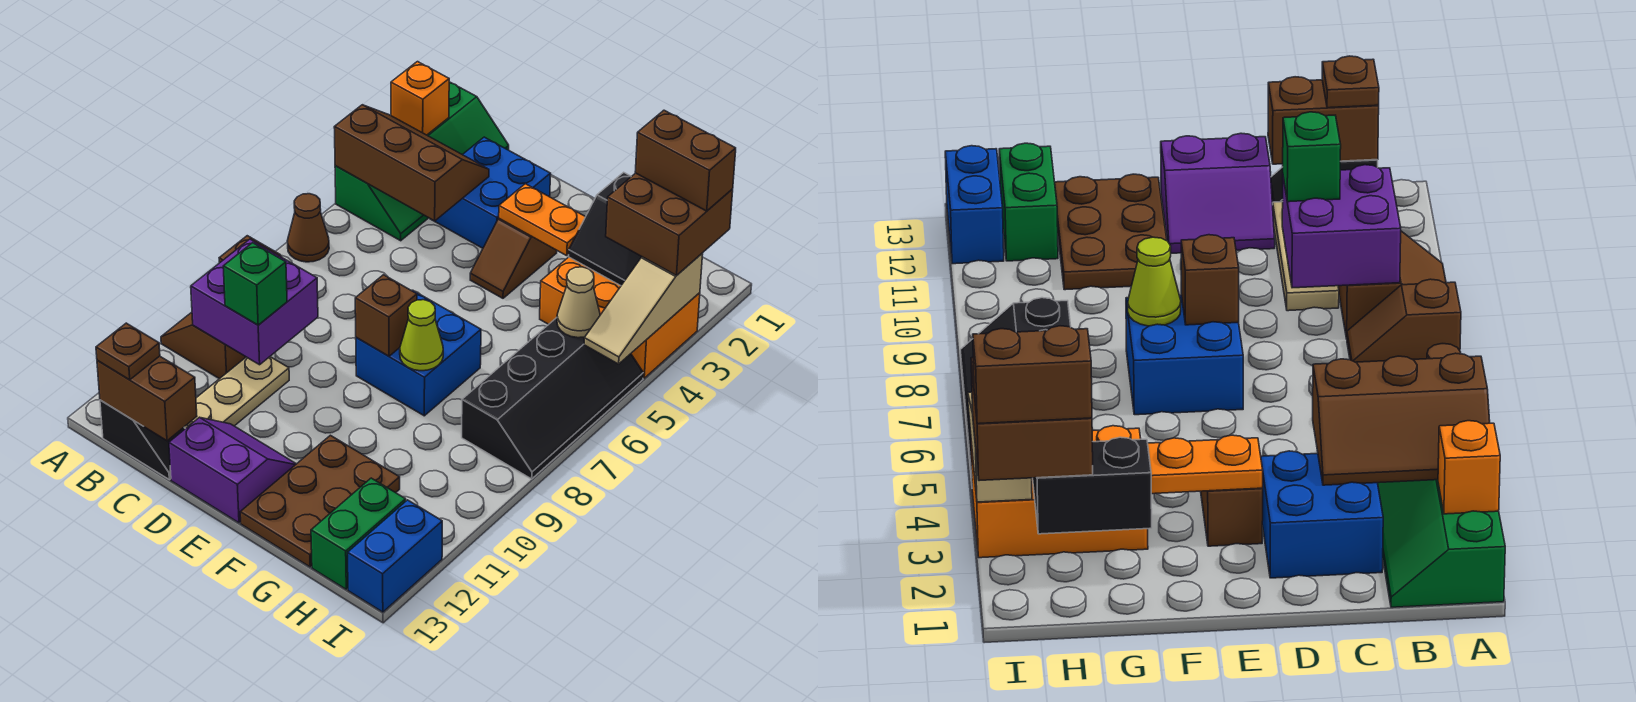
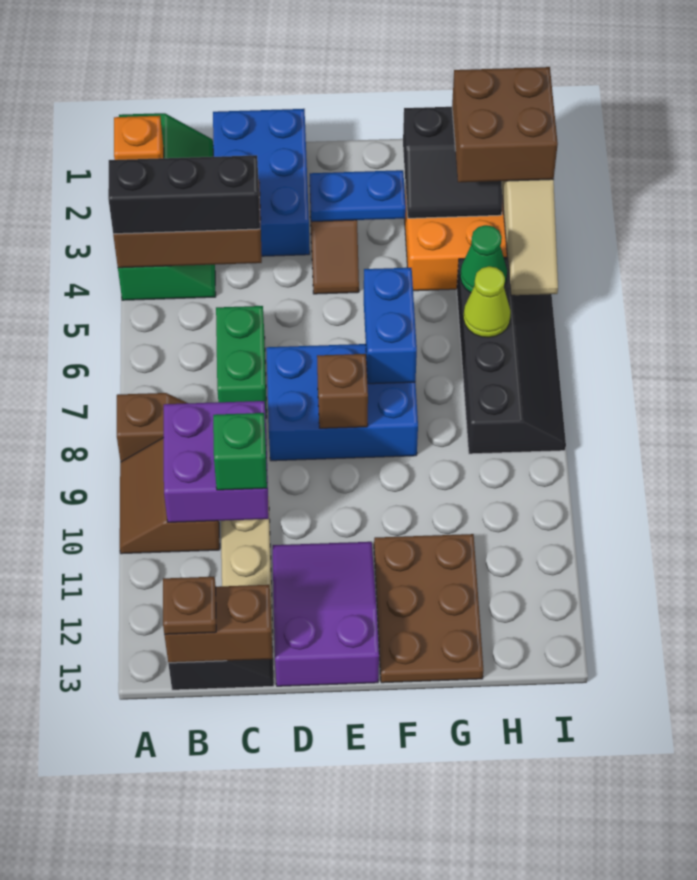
none -> black 1x3 brick [108,155,260,234]
brown 1x1 cone [287,194,329,262] -> none
blue 2x2 brick [433,137,551,248] -> blue 2x3 brick [213,109,310,256]
purple 2x2 slope [169,417,296,523] -> purple 2x3 slope [273,542,379,686]
orange 1x2 plate [499,184,585,256] -> blue 1x2 plate [310,170,406,222]
blue 2x2 brick [356,290,481,416] -> blue 2x3 brick [266,344,418,461]
lime 1x1 cone [400,300,443,371] -> lime 1x1 cone moved to [463,266,511,338]
brown 1x2 brick [635,110,736,211] -> none
tan 1x1 cone [557,267,600,338] -> green 1x1 cone [460,225,507,293]
green 1x2 brick [311,478,406,589] -> green 1x2 brick moved to [216,306,267,418]
blue 1x2 brick [348,500,442,612] -> blue 1x2 brick moved to [364,268,417,384]

